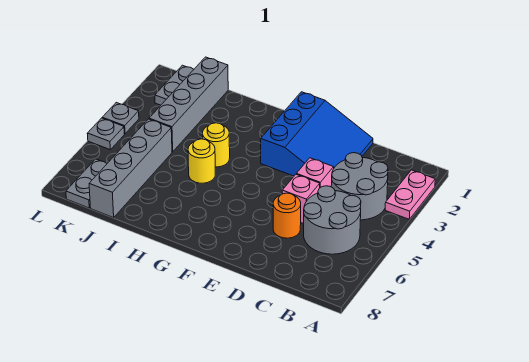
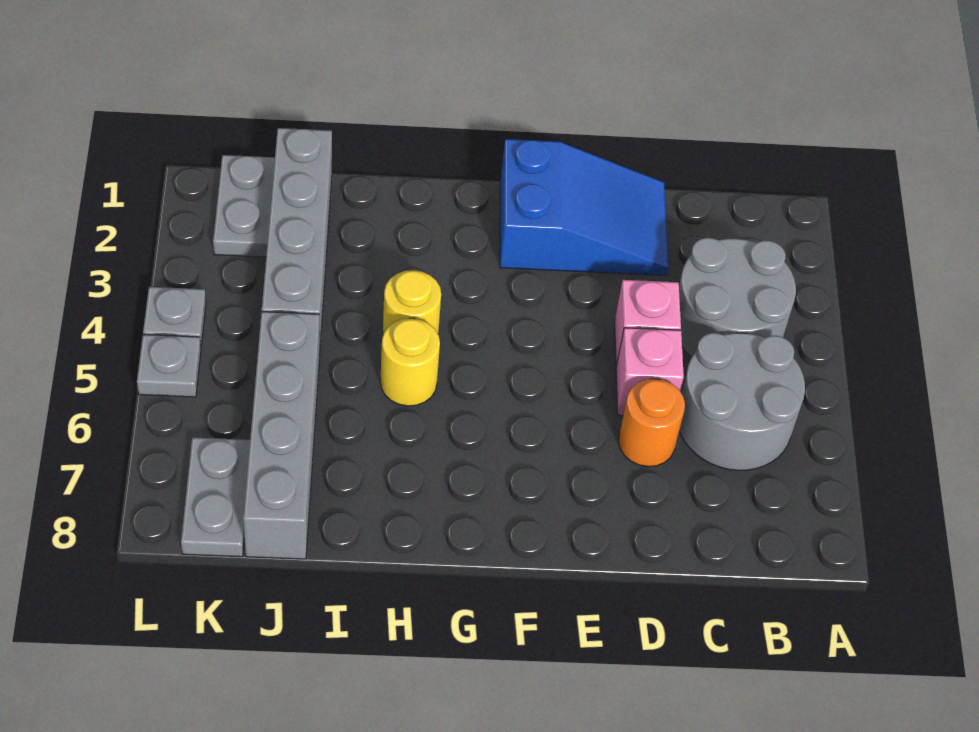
pink 1x2 plate [385,170,435,219] -> none
blue 3x3 slope [261,92,373,176] -> blue 2x3 slope [500,139,668,275]

